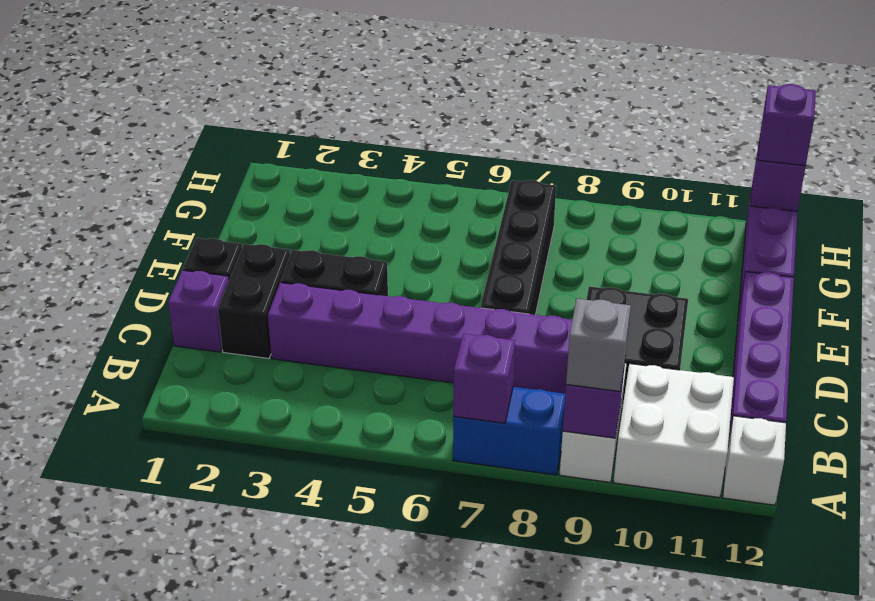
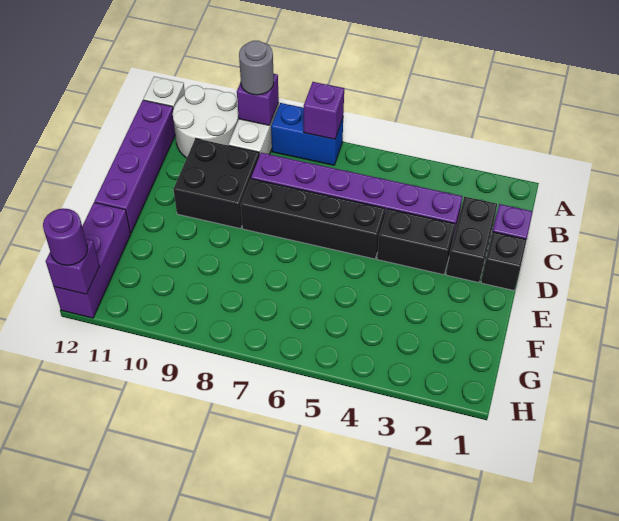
grey 1x1 brick [566,299,631,391] -> grey 1x1 round brick [239,41,274,95]
white 2x2 brick [613,364,734,498] -> white 2x2 round brick [173,85,239,158]
black 1x4 brick [481,180,556,315] -> black 1x4 brick turned to [241,179,385,259]
purple 1x1 brick [758,84,816,166] -> purple 1x1 round brick [43,208,88,265]

